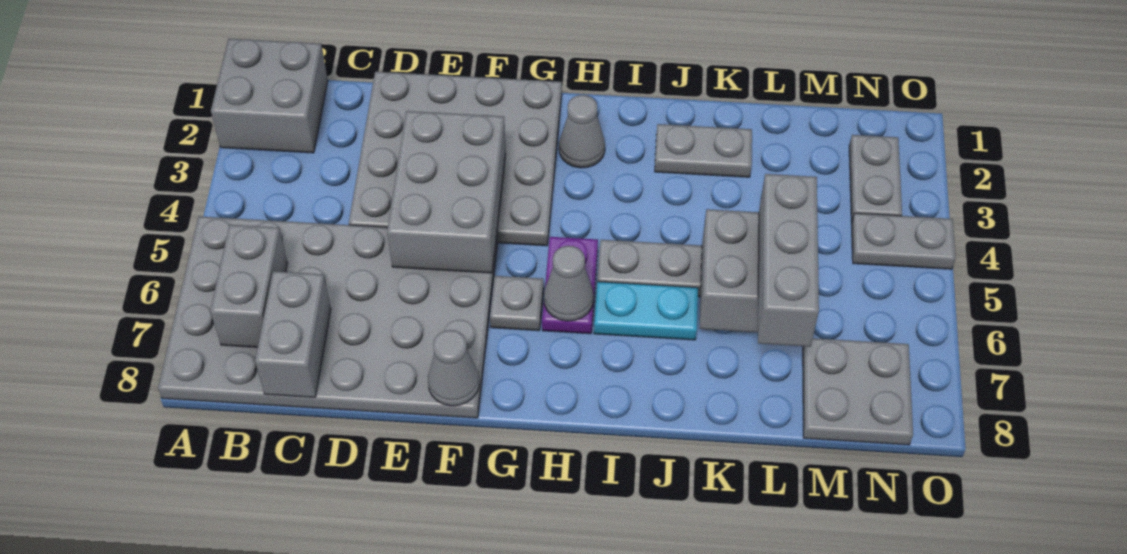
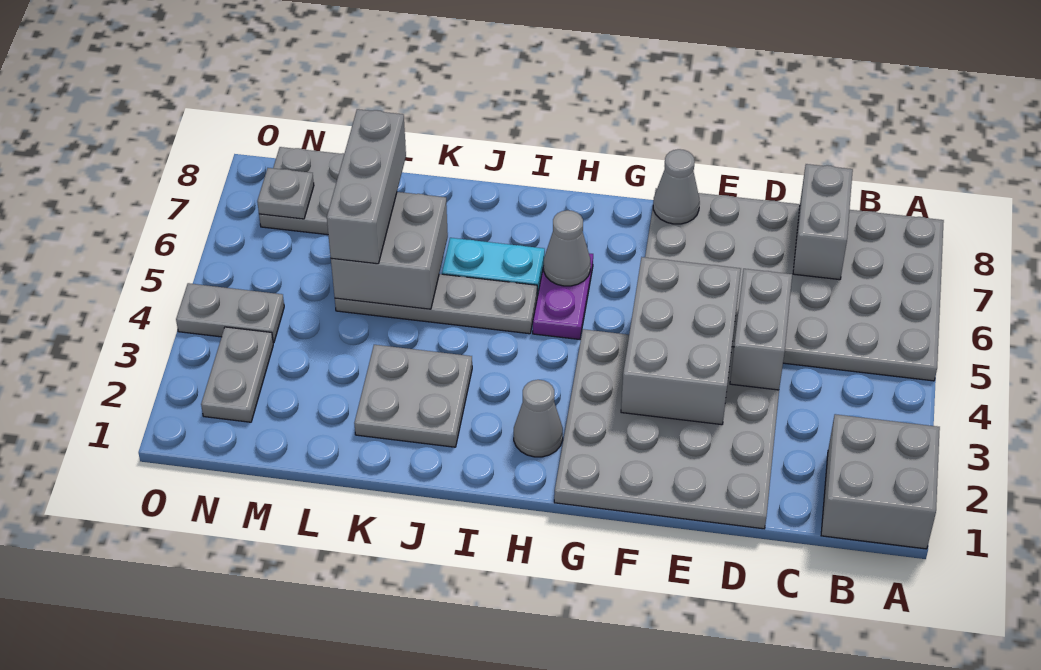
grey 1x2 brick [210,225,288,347] -> grey 1x2 brick moved to [730,269,792,390]
grey 1x1 plate [490,276,544,331] -> grey 1x1 plate moved to [257,168,314,219]
grey 1x2 plate [655,124,752,177] -> grey 2x2 plate [354,345,472,447]

